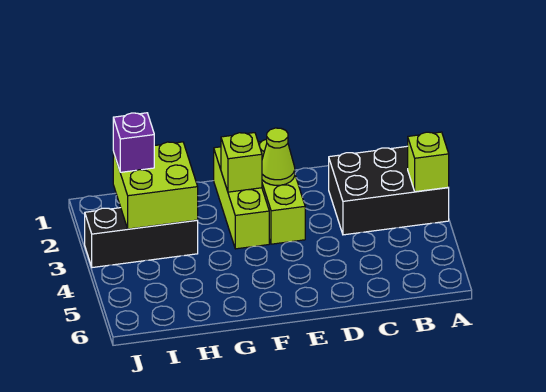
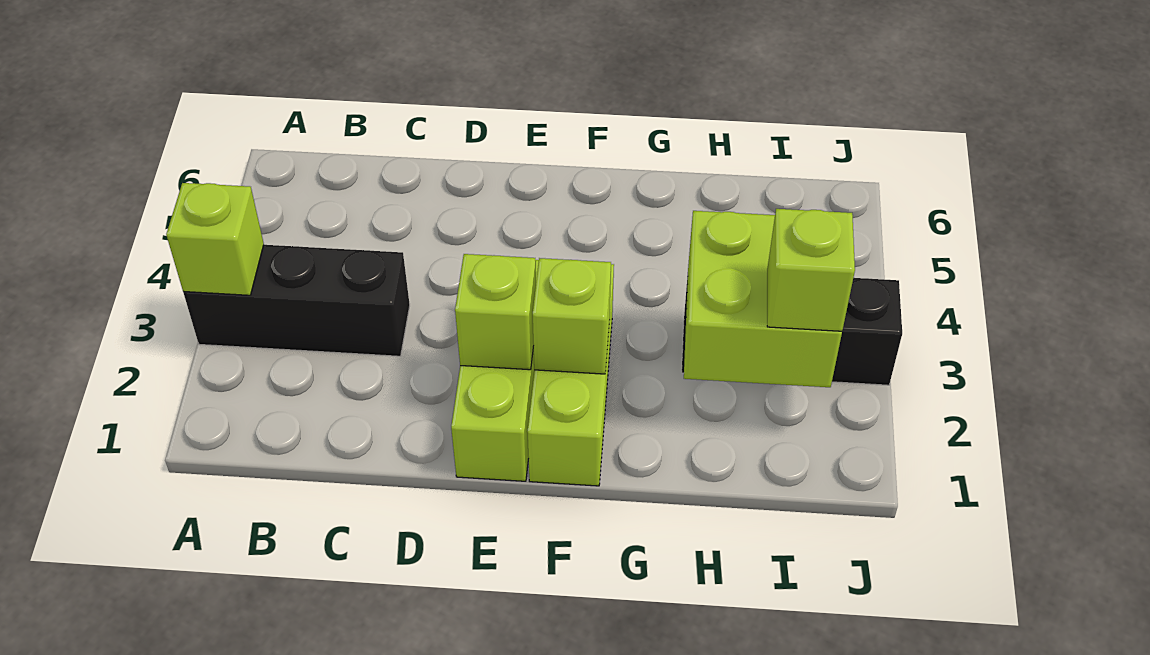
black 2x3 brick [329,146,449,235] -> black 1x3 brick [183,245,410,356]
lime 1x1 cone [262,128,295,185] -> lime 1x1 brick [455,254,536,370]
purple 1x1 brick [113,113,154,172] -> lime 1x1 brick [767,209,855,331]

